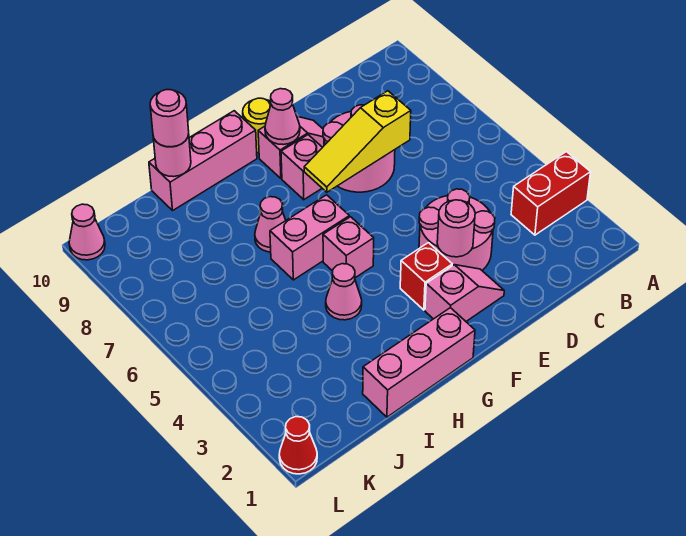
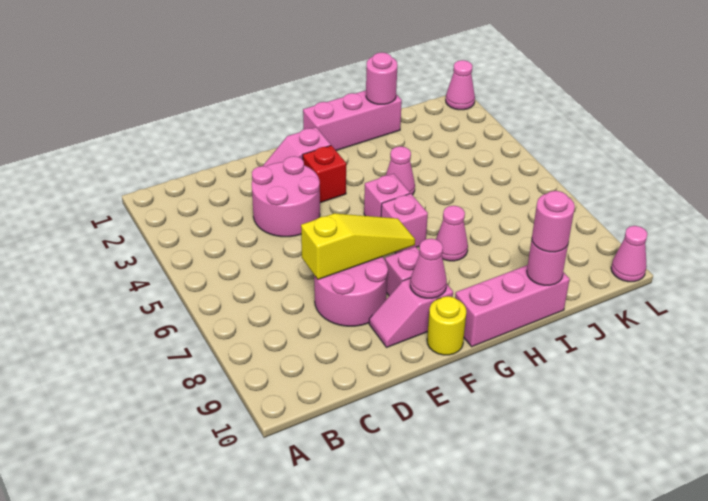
red 1x2 brick [511,152,591,235] -> none
pink 1x1 round brick [437,200,475,257] -> pink 1x1 round brick moved to [366,52,397,104]
pink 1x2 brick [270,195,349,280] -> pink 1x1 brick [381,193,428,253]
red 1x1 cone [279,417,317,474] -> pink 1x1 cone [446,60,475,110]

